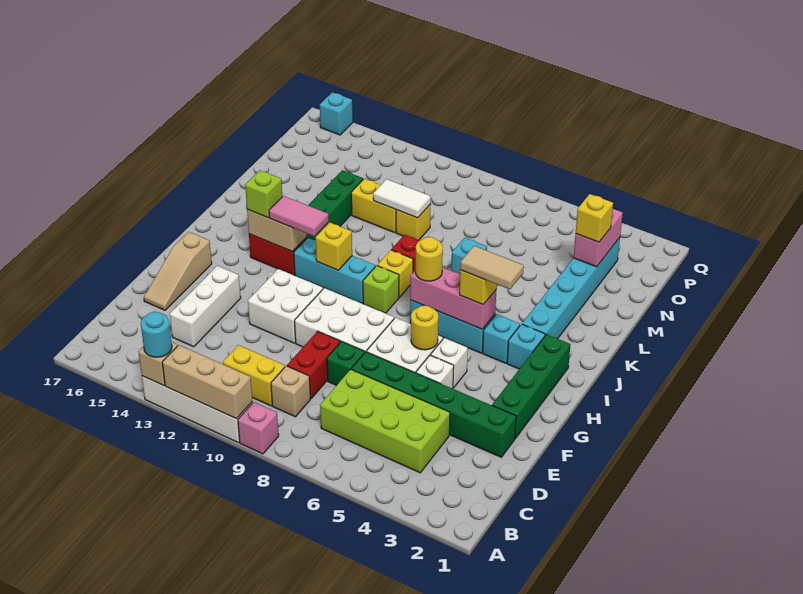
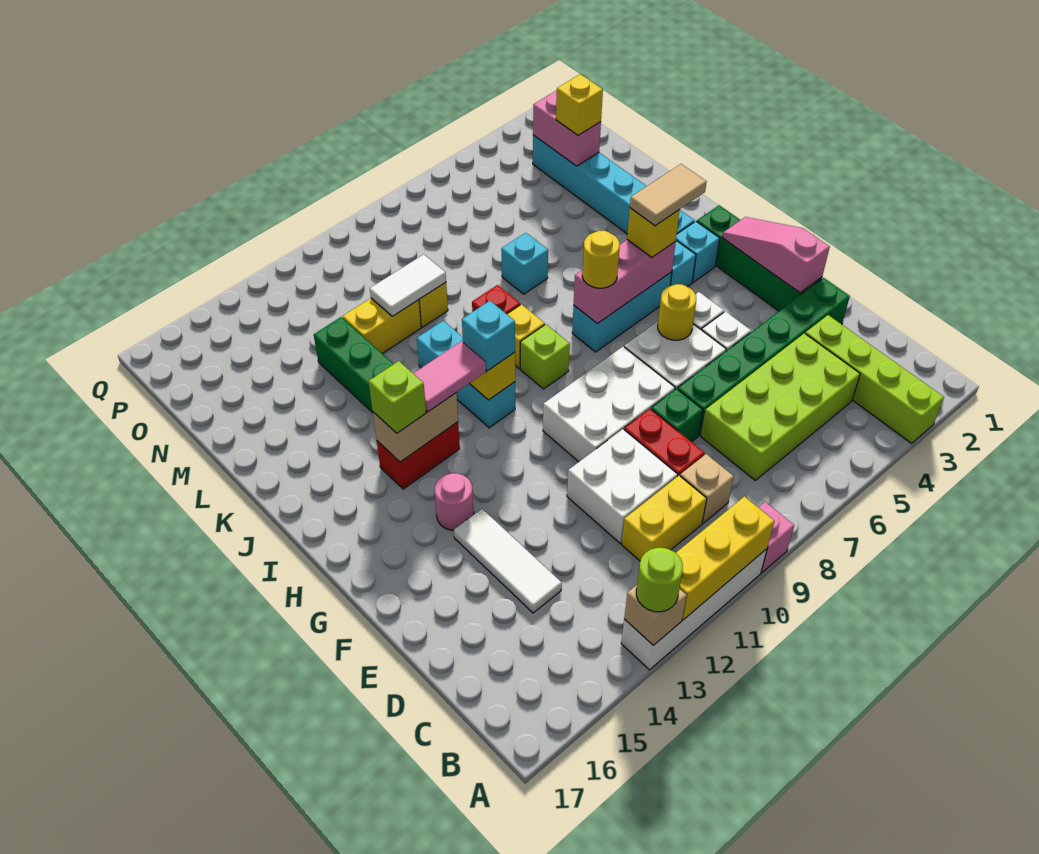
none -> lime 1x4 brick [805,315,944,443]
tan 1x3 brick [162,345,252,419] -> yellow 1x3 brick [676,496,774,620]
cyan 1x1 round brick [141,312,172,357] -> lime 1x1 round brick [636,548,683,612]
white 1x3 brick [170,266,241,347] -> white 1x3 tile [454,509,562,613]
tan 1x3 slope [144,232,212,310] -> none
none -> pink 1x3 slope [722,217,830,293]
white 2x2 brick [248,269,323,343] -> white 2x2 brick moved to [567,429,678,543]
none -> pink 1x1 round brick [434,473,474,530]
cyan 1x3 brick [294,238,376,304] -> cyan 1x3 brick turned to [417,321,515,428]
cyan 1x1 brick [320,92,353,135] -> cyan 1x1 brick moved to [462,301,515,371]

